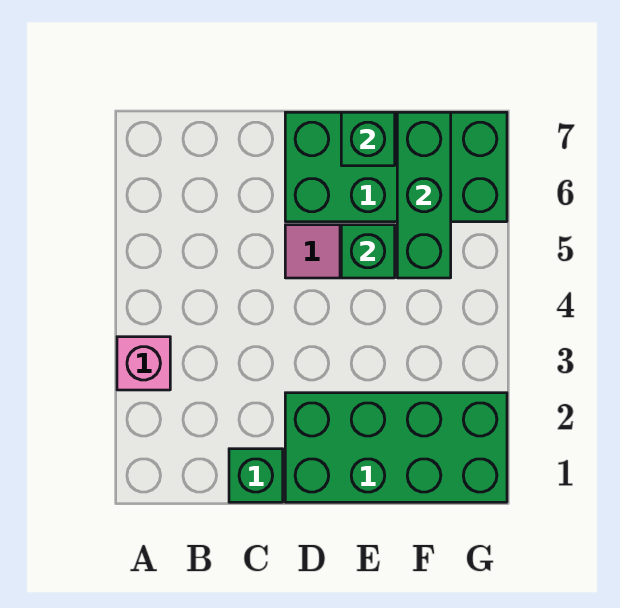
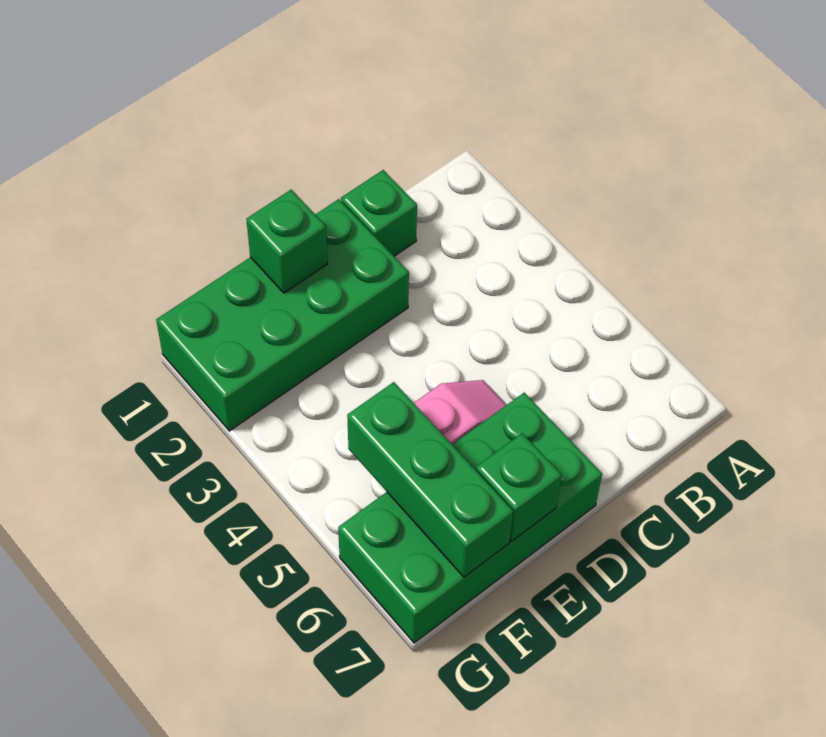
pink 1x1 brick [117,337,170,390] -> none
green 1x1 brick [341,225,395,278] -> green 1x1 brick moved to [246,190,328,293]

